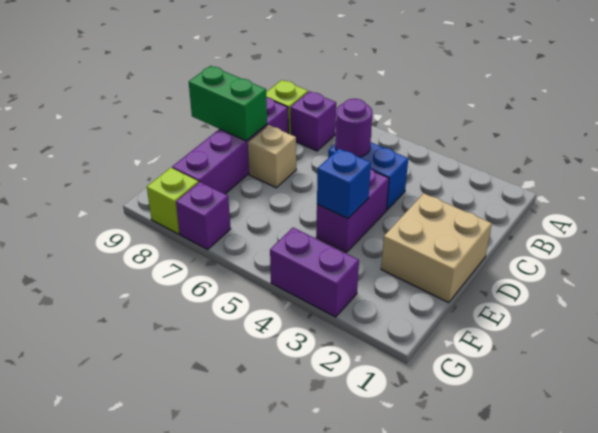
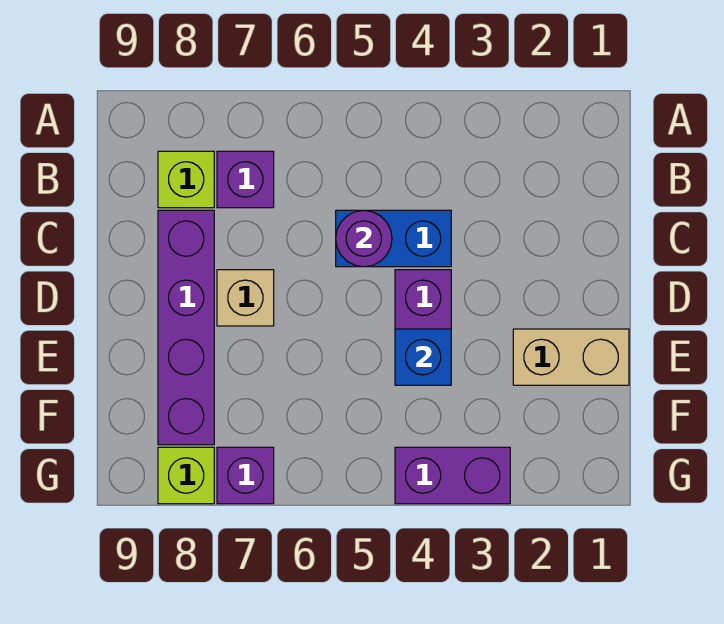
tan 2x2 brick [381,193,492,303] -> tan 1x2 brick [513,329,629,385]
green 1x2 brick [189,66,267,141] -> none

